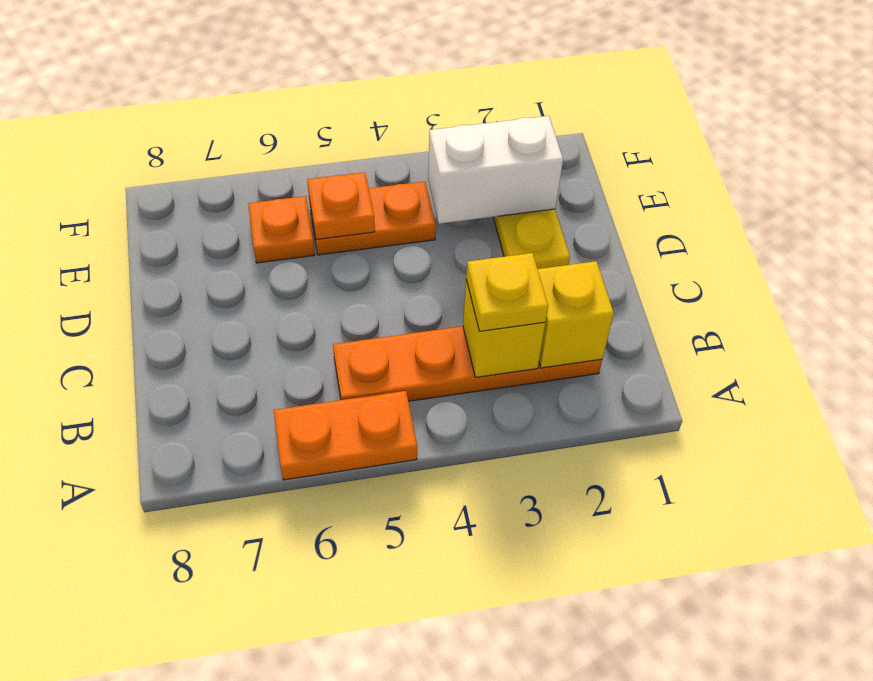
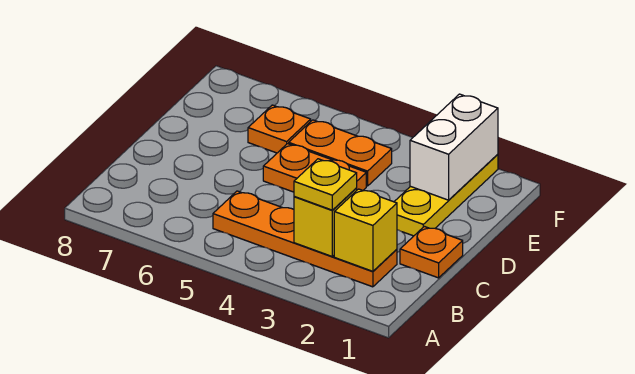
orange 1x2 plate [274,391,417,480] -> orange 1x2 plate moved to [263,144,366,192]
white 1x2 brick [428,116,563,224] -> white 1x2 brick turned to [410,94,498,200]
orange 1x1 plate [307,172,375,240] -> orange 1x1 plate moved to [400,226,463,278]

